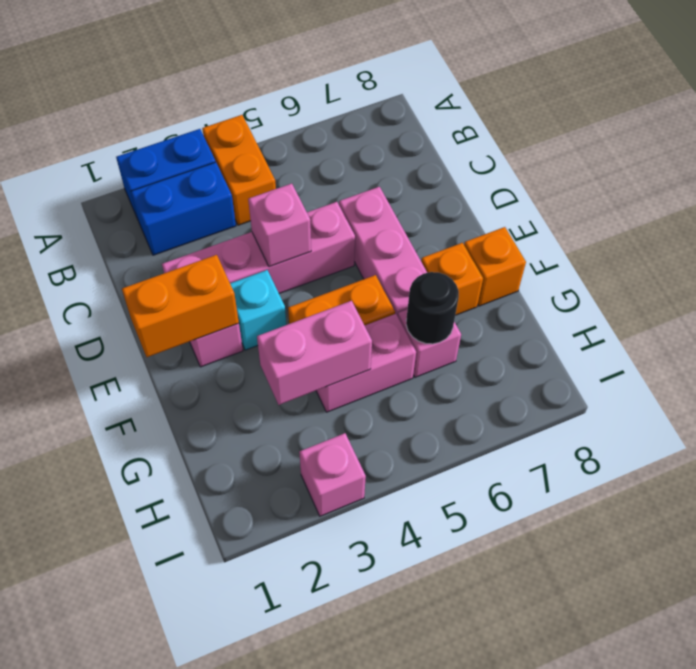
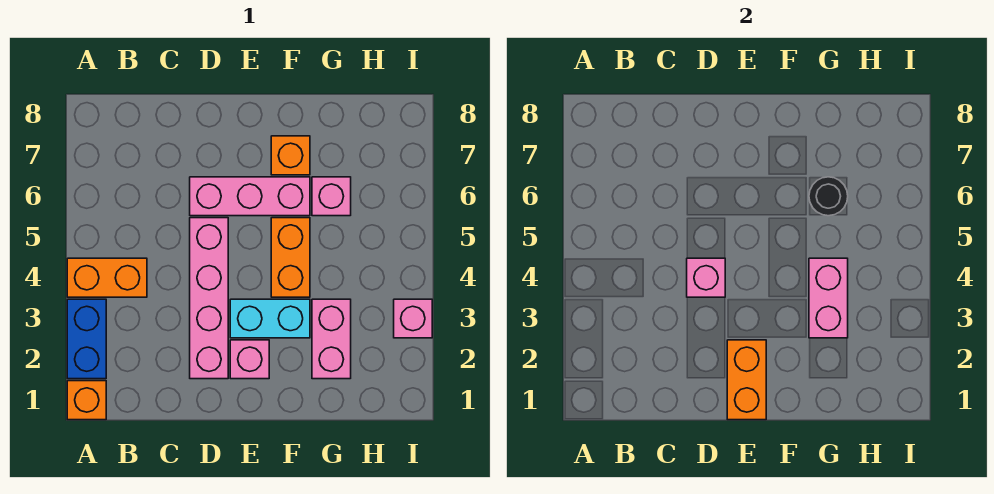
blue 1x2 brick [131,162,236,255] -> none
cyan 1x1 brick [230,270,286,350] -> cyan 1x2 brick [230,299,310,338]
orange 1x1 brick [464,227,526,306] -> orange 1x1 brick moved to [67,381,106,420]
pink 1x2 brick [316,314,416,412] -> pink 1x2 brick moved to [312,299,351,379]

